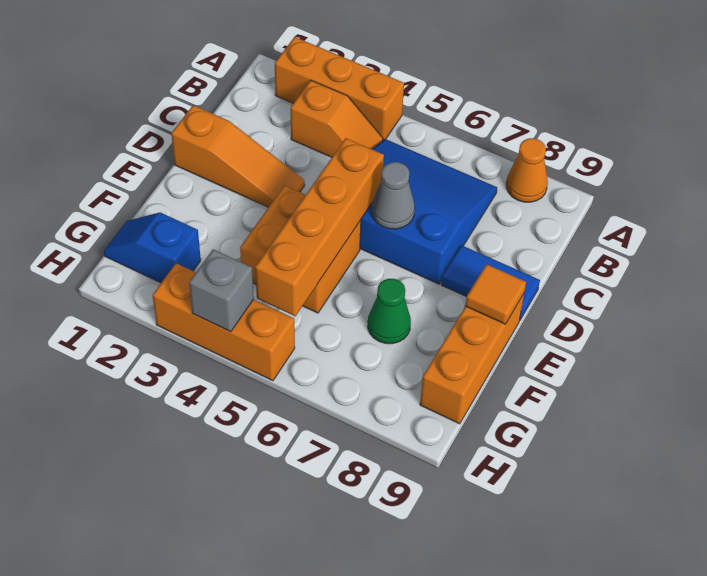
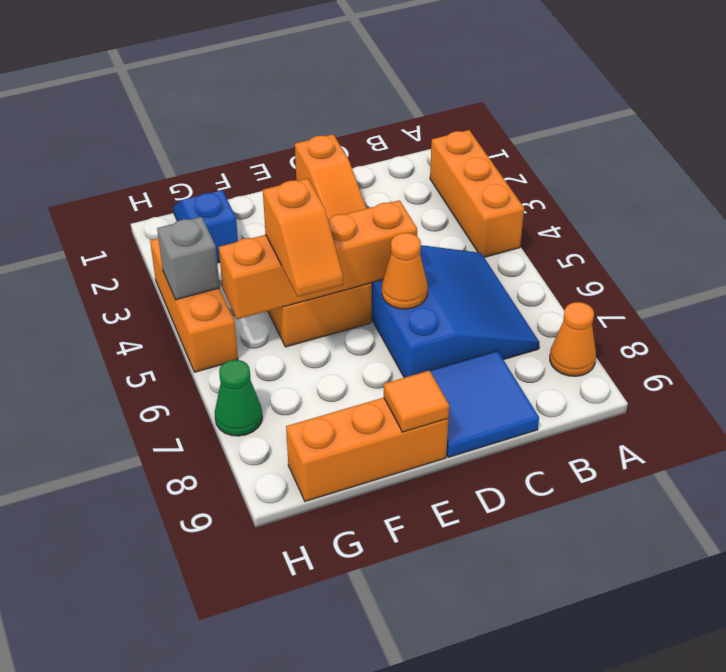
orange 1x2 slope [291,80,383,157] -> orange 1x2 slope moved to [263,178,343,297]
grey 1x1 cone [372,162,415,229] -> orange 1x1 cone [382,233,428,309]
blue 1x2 tile [441,245,540,321] -> blue 2x2 tile [430,351,539,457]
green 1x1 cone [368,279,411,344] -> green 1x1 cone moved to [215,360,262,436]

